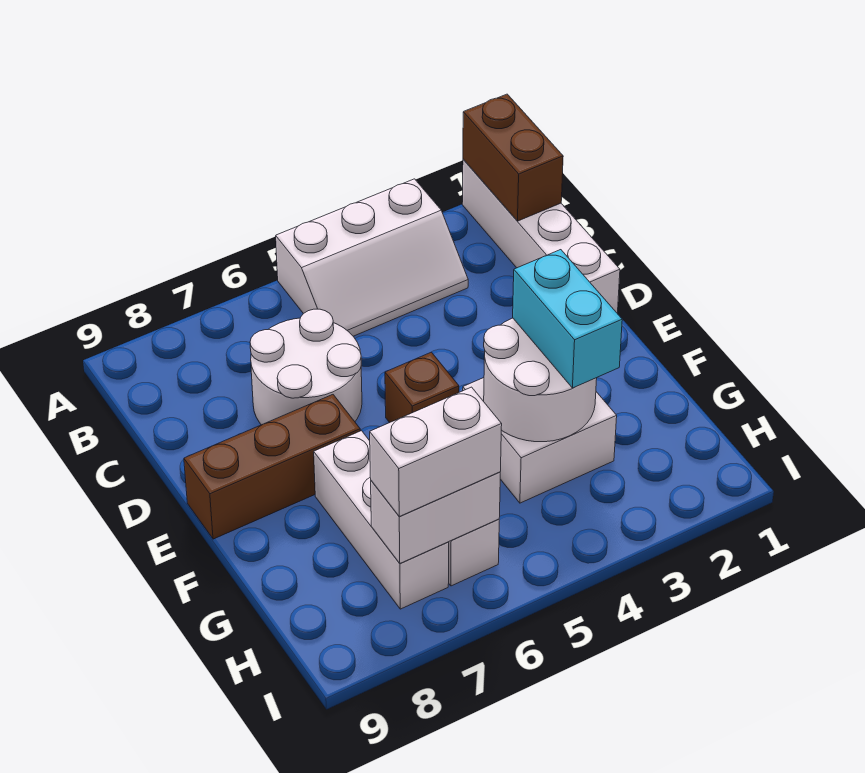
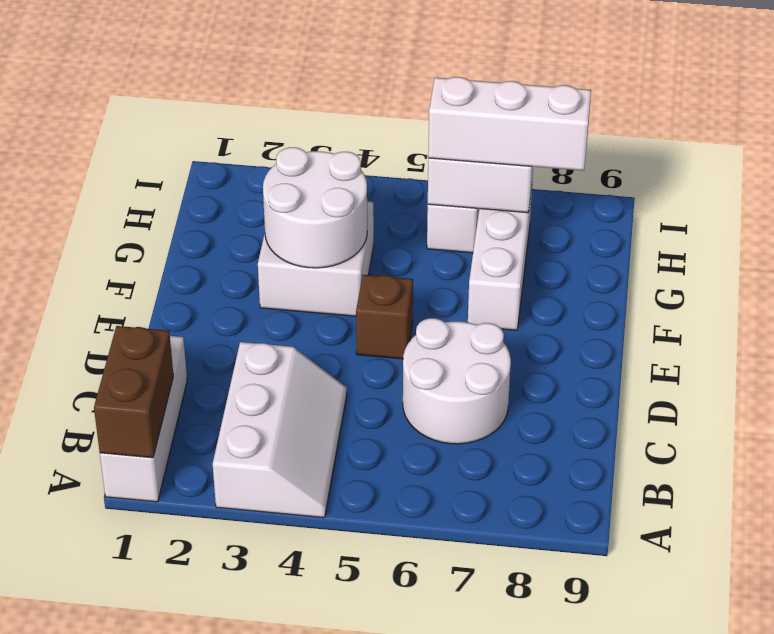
white 1x4 brick [462,159,620,313] -> white 1x3 brick [100,336,187,502]
white 2x3 slope [276,179,468,336] -> white 2x3 slope turned to [213,342,347,518]
brown 1x3 brick [184,395,360,539] -> none
cyan 1x2 brick [513,250,622,388] -> none
white 1x2 brick [370,387,502,516] -> white 1x3 brick [428,77,591,171]

